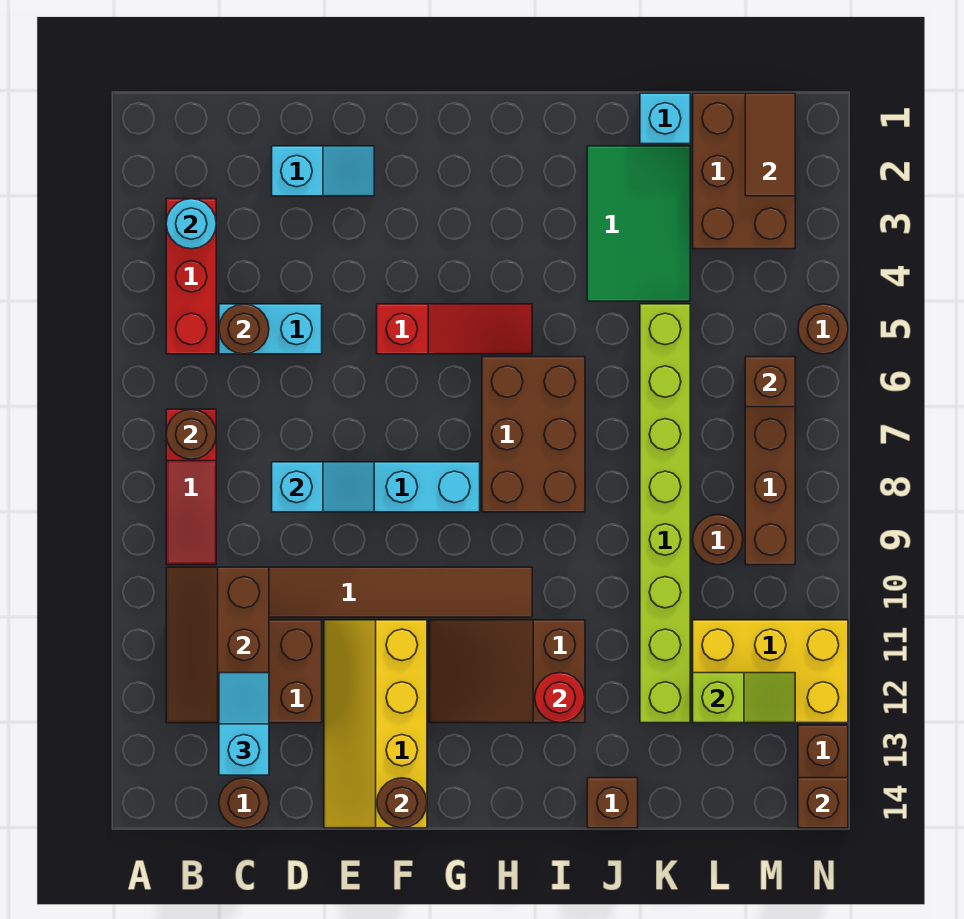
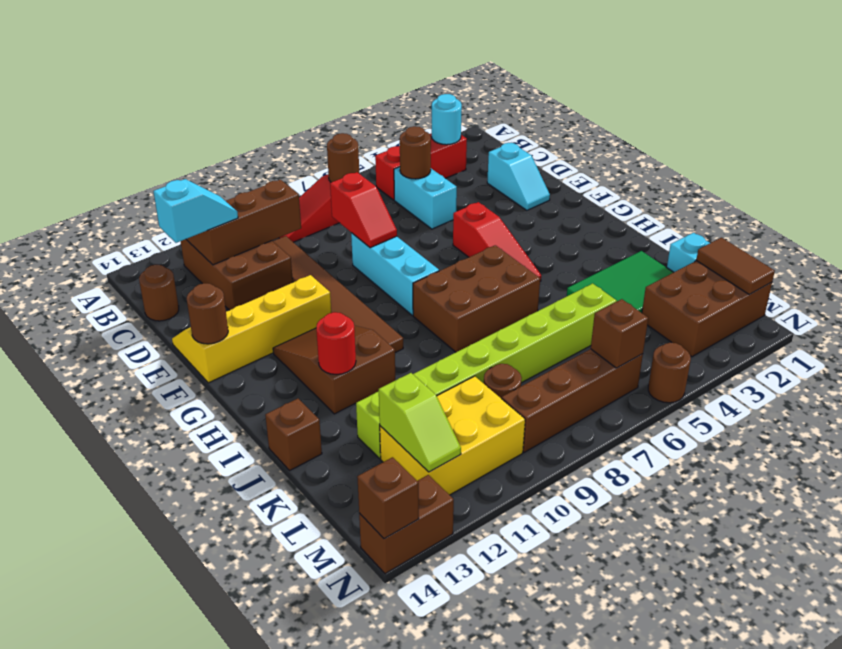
cyan 1x2 slope [272,462,374,512] -> red 1x2 slope [330,172,397,248]
yellow 2x3 brick [693,620,848,723] -> yellow 2x3 brick turned to [380,376,525,495]
brown 1x2 tile [745,93,795,196] -> brown 1x2 tile turned to [696,238,775,294]

